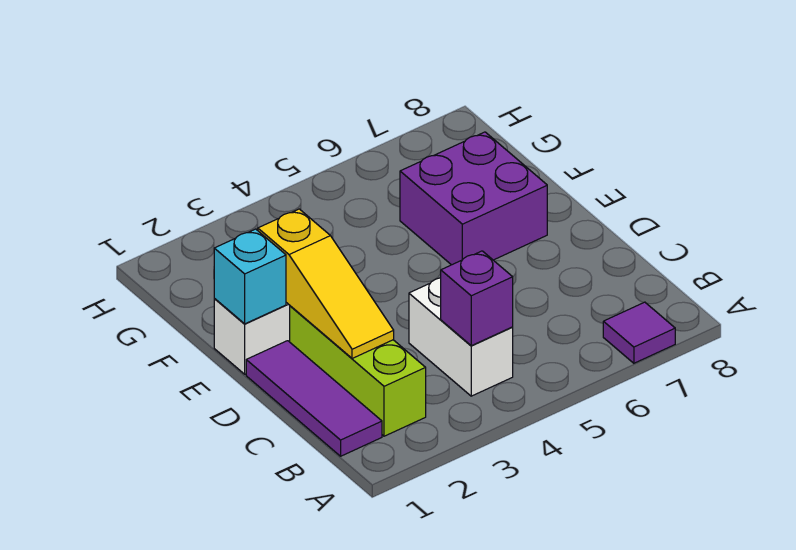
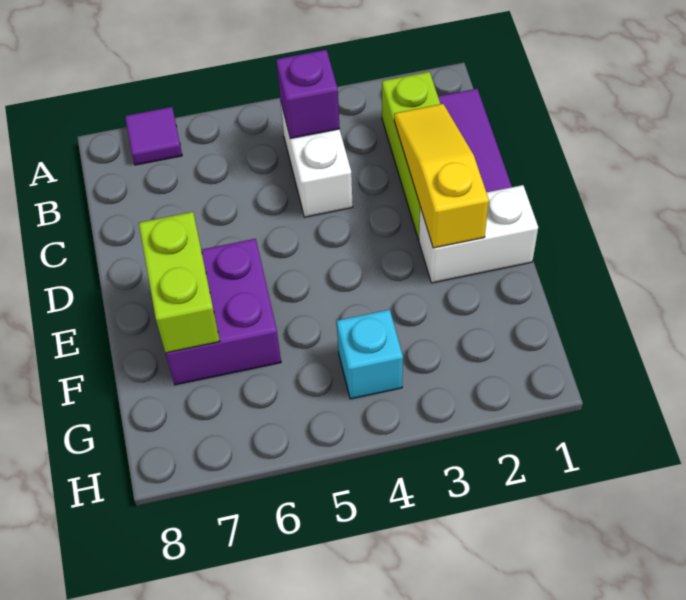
cyan 1x1 brick [214,229,286,324] -> cyan 1x1 brick moved to [337,310,403,399]
none -> lime 1x2 brick [139,212,220,353]

